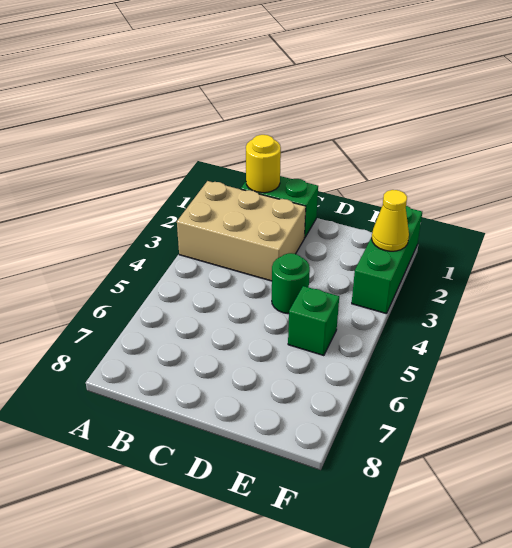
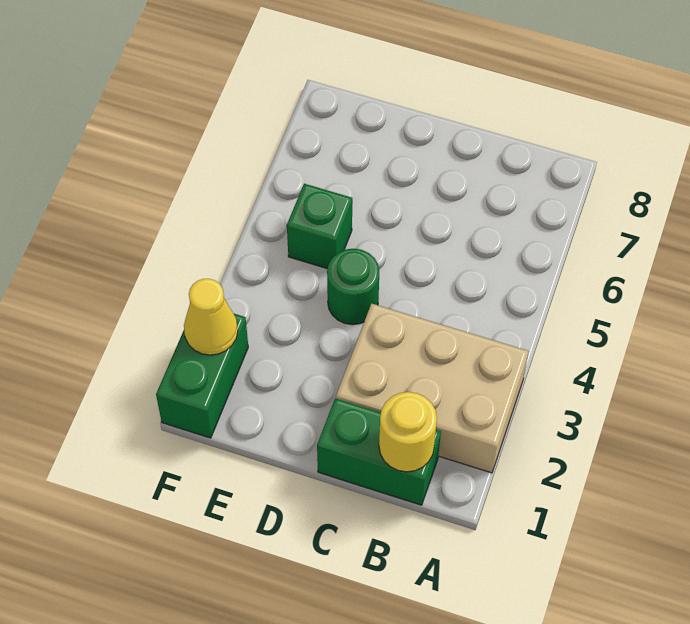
green 1x3 brick [352,206,422,314] -> green 1x2 brick [156,313,248,438]

